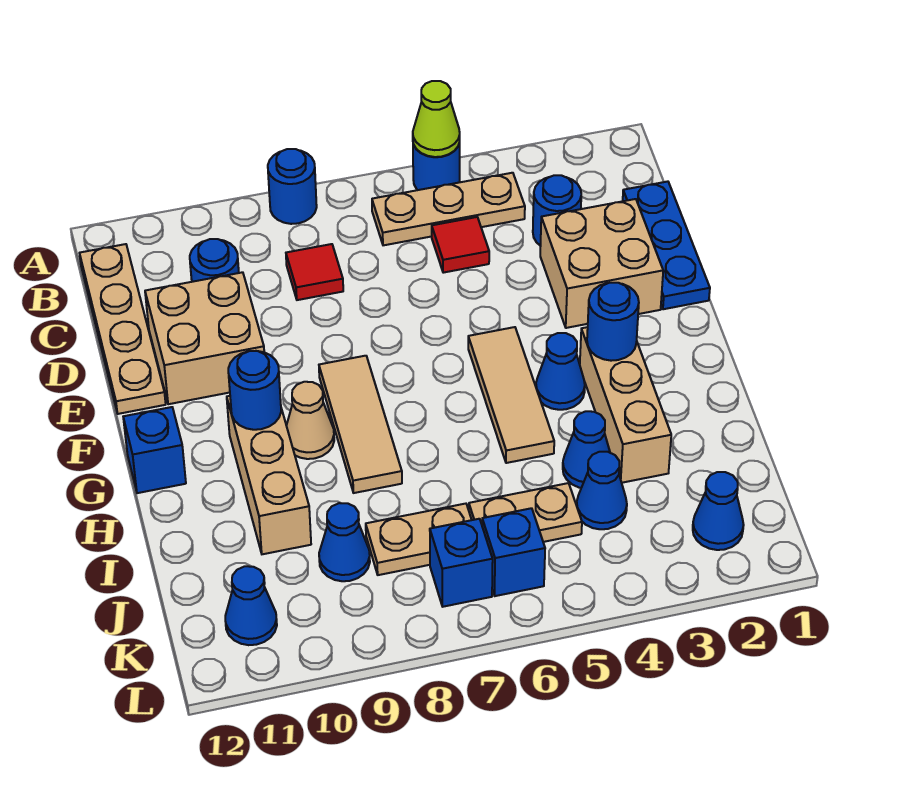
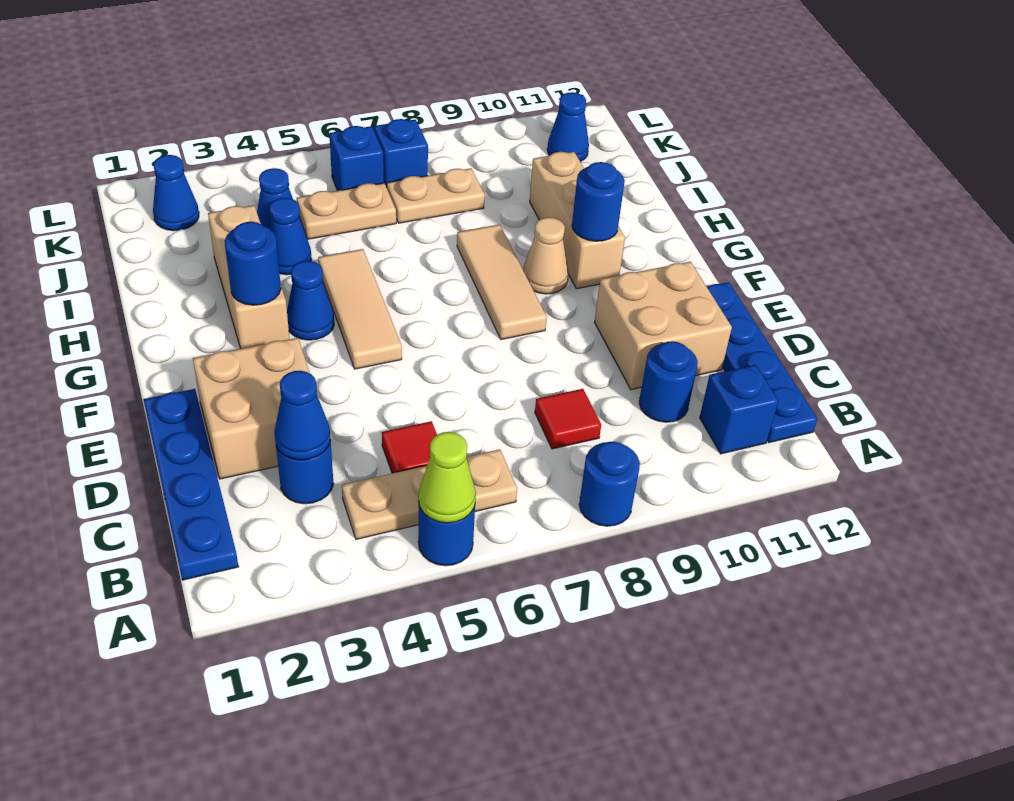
tan 1x4 plate [80,244,166,414] -> blue 1x4 plate [707,282,817,443]
blue 1x3 plate [623,181,710,309] -> blue 1x4 plate [144,389,239,580]
blue 1x1 brick [123,407,186,493] -> blue 1x1 brick moved to [700,365,778,454]
blue 1x1 cone [319,503,370,581] -> blue 1x1 cone moved to [275,371,331,460]

